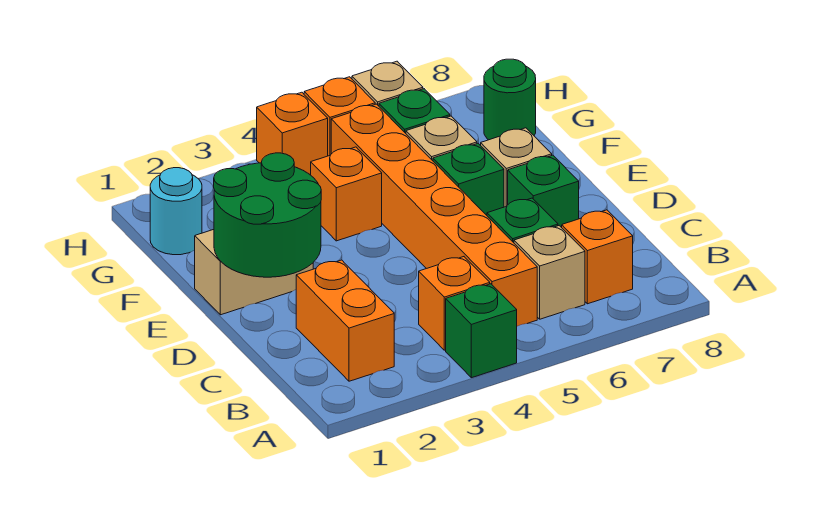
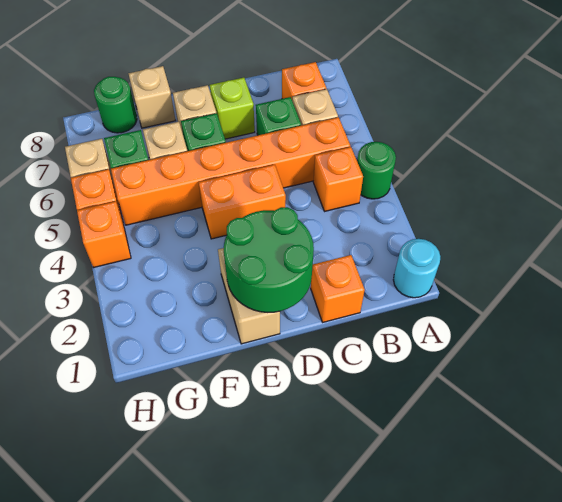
green 1x1 brick [446,284,517,378] -> green 1x1 round brick [357,142,396,199]
orange 1x2 brick [296,260,394,381] -> orange 1x2 brick moved to [199,165,286,239]
green 1x1 brick [508,155,579,228] -> lime 1x1 brick [210,78,255,139]
orange 1x1 brick [311,147,382,241] -> orange 1x1 brick moved to [311,255,365,322]
none -> tan 1x1 brick [128,66,176,128]
cyan 1x1 round brick [150,168,202,255] -> cyan 1x1 round brick moved to [393,239,440,298]

